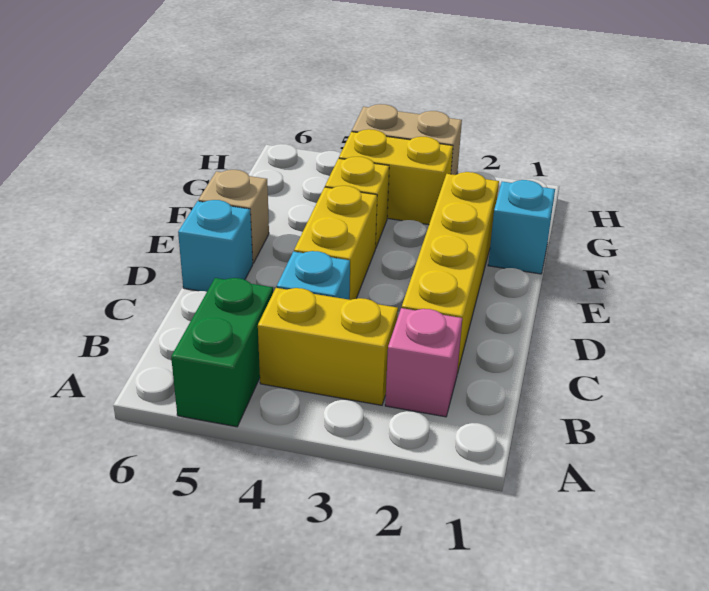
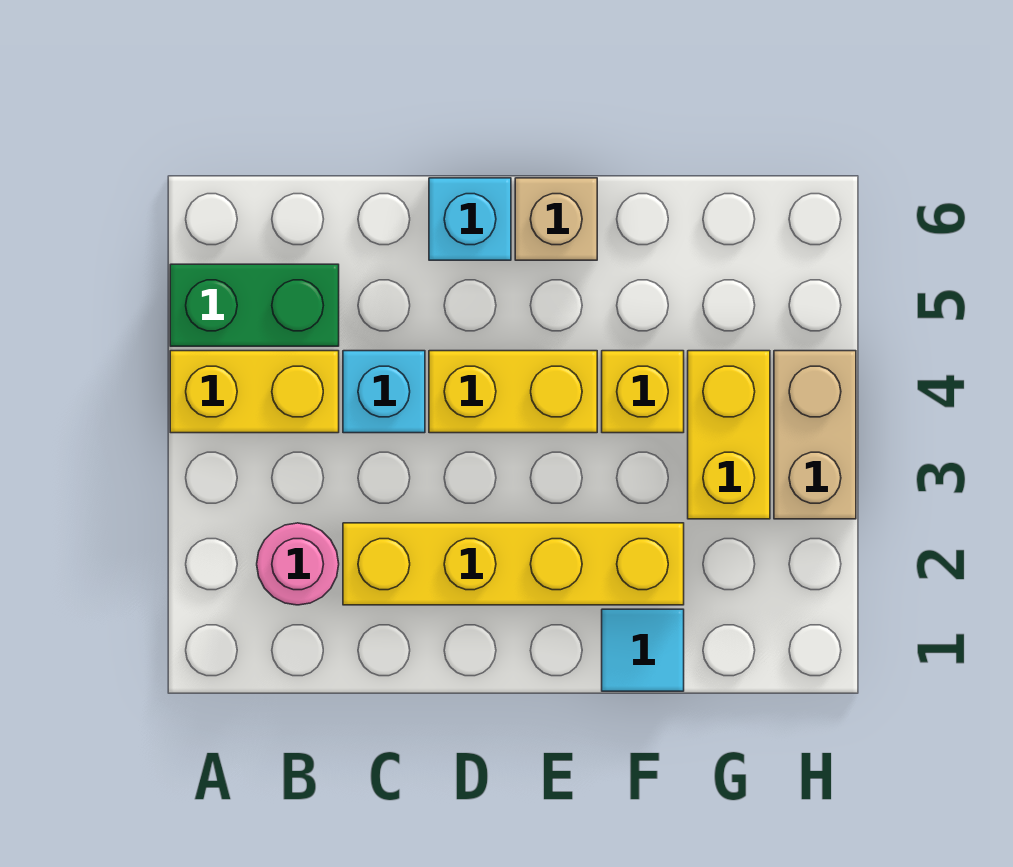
pink 1x1 brick [385,308,462,417] -> pink 1x1 round brick [257,523,339,605]
yellow 1x2 brick [258,288,398,405] -> yellow 1x2 brick turned to [170,351,339,433]
cyan 1x1 brick [488,180,555,274] -> cyan 1x1 tile [602,609,684,691]

